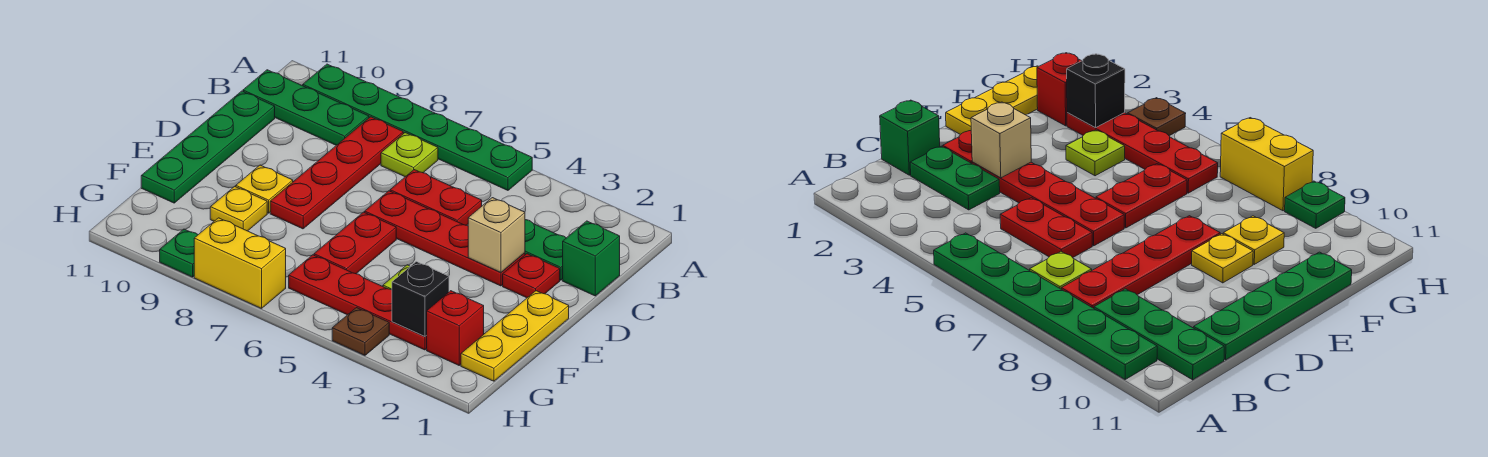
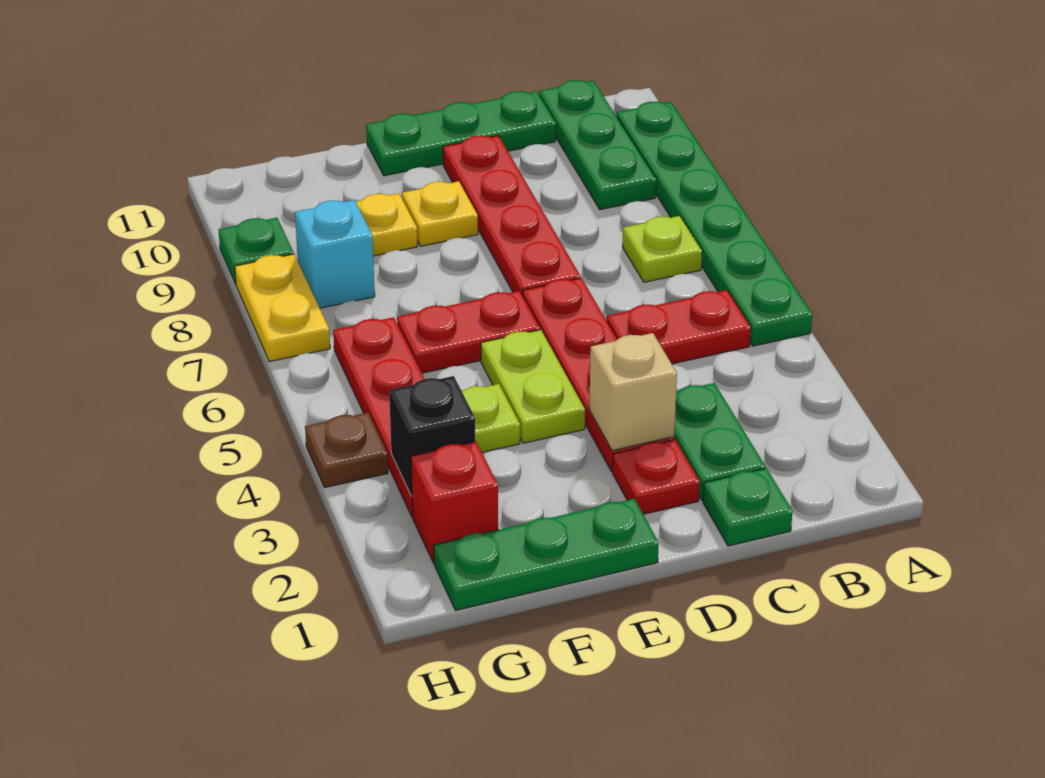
red 1x4 plate [270,117,403,229] -> red 1x4 plate turned to [443,135,580,296]
green 1x1 brick [563,221,620,296] -> green 1x1 plate [703,468,793,546]
red 1x2 plate [390,170,482,225] -> red 1x2 plate turned to [607,290,751,364]
green 1x4 plate [141,91,275,203] -> green 1x3 plate [366,91,556,176]
yellow 1x3 plate [461,291,569,381] -> green 1x3 plate [434,499,659,611]
none -> lime 1x2 plate [481,330,585,443]
none -> cyan 1x1 brick [295,200,375,308]
yellow 1x2 brick [194,218,286,309] -> yellow 1x2 plate [235,254,330,362]

